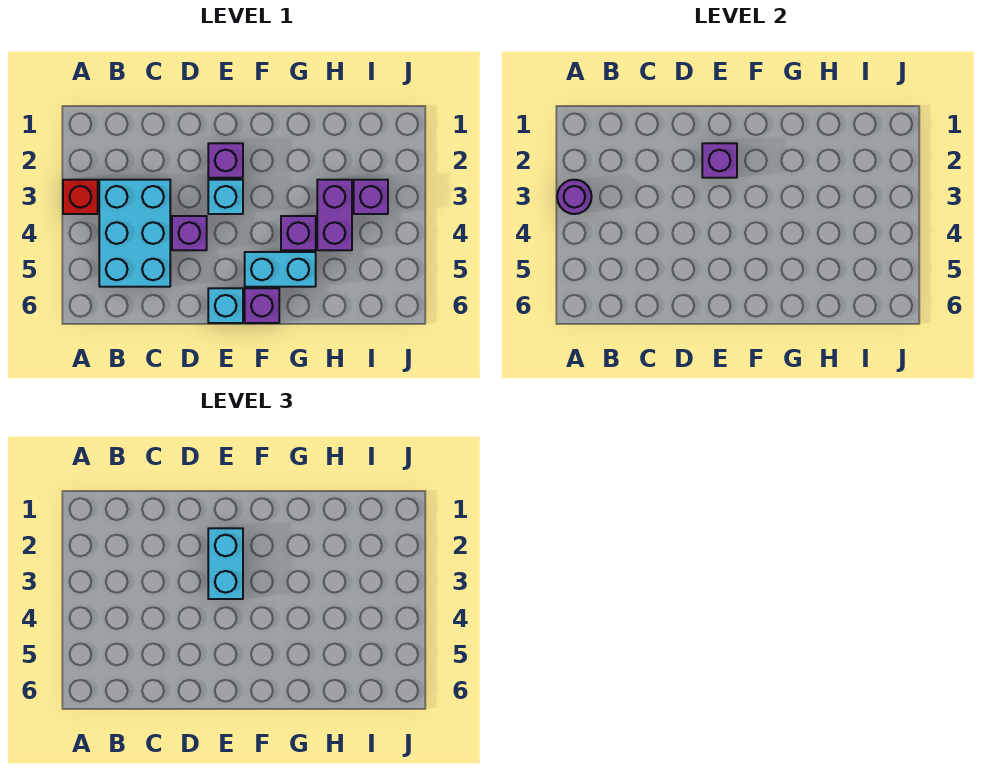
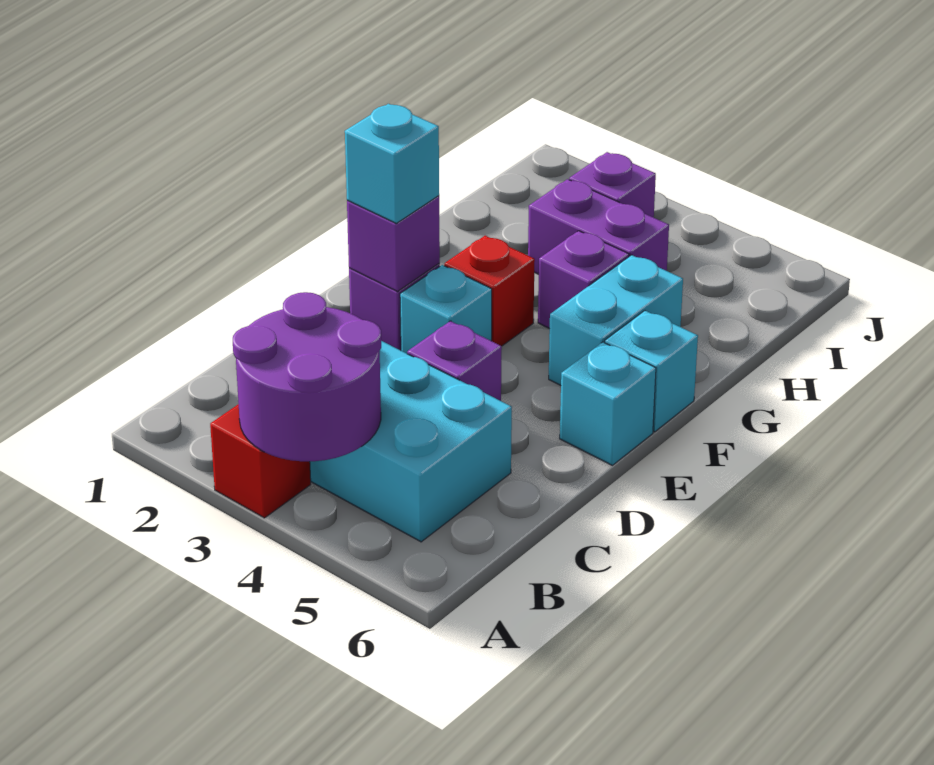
purple 1x1 round brick [557,180,592,214] -> purple 2x2 round brick [233,292,381,461]
cyan 1x2 brick [208,528,243,599] -> cyan 1x1 brick [345,104,439,223]
none -> red 1x1 brick [444,236,535,346]
purple 1x1 brick [245,288,279,323] -> cyan 1x1 brick [605,311,698,432]

